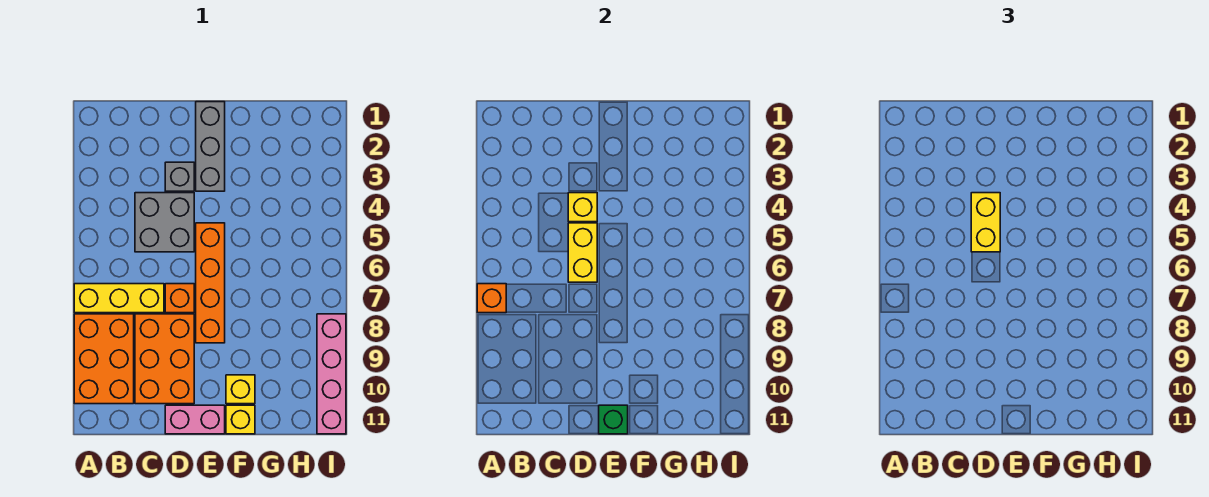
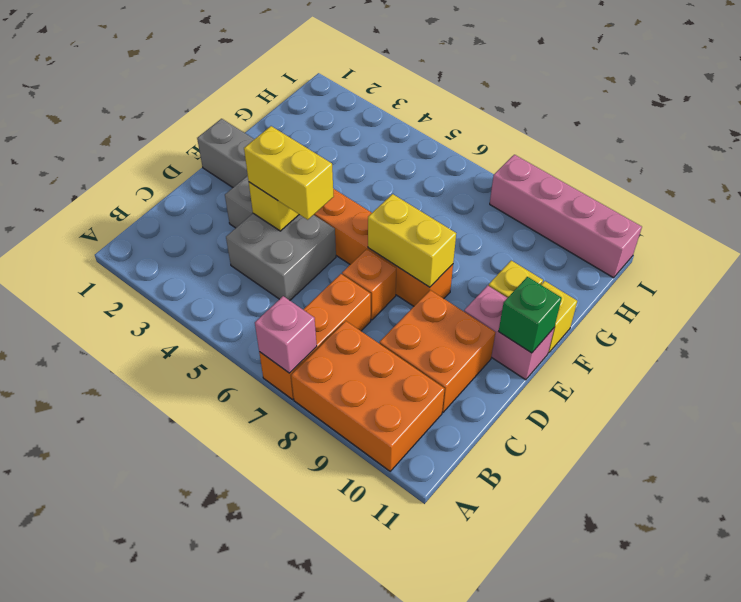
yellow 1x3 brick [74,284,164,313] -> orange 1x3 brick [259,274,371,399]
orange 1x1 brick [477,284,506,313] -> pink 1x1 brick [255,296,317,373]
orange 2x3 brick [135,314,194,404] -> orange 2x2 brick [380,290,495,412]
yellow 1x2 brick [568,223,597,282] -> yellow 1x2 brick moved to [368,194,456,287]
pink 1x2 brick [165,405,225,434] -> pink 1x2 brick turned to [464,285,554,380]

